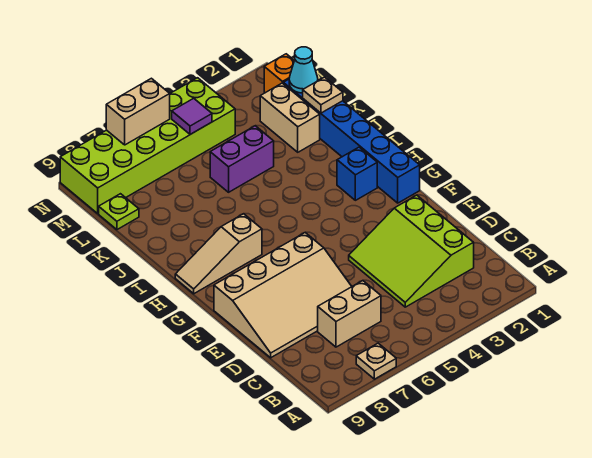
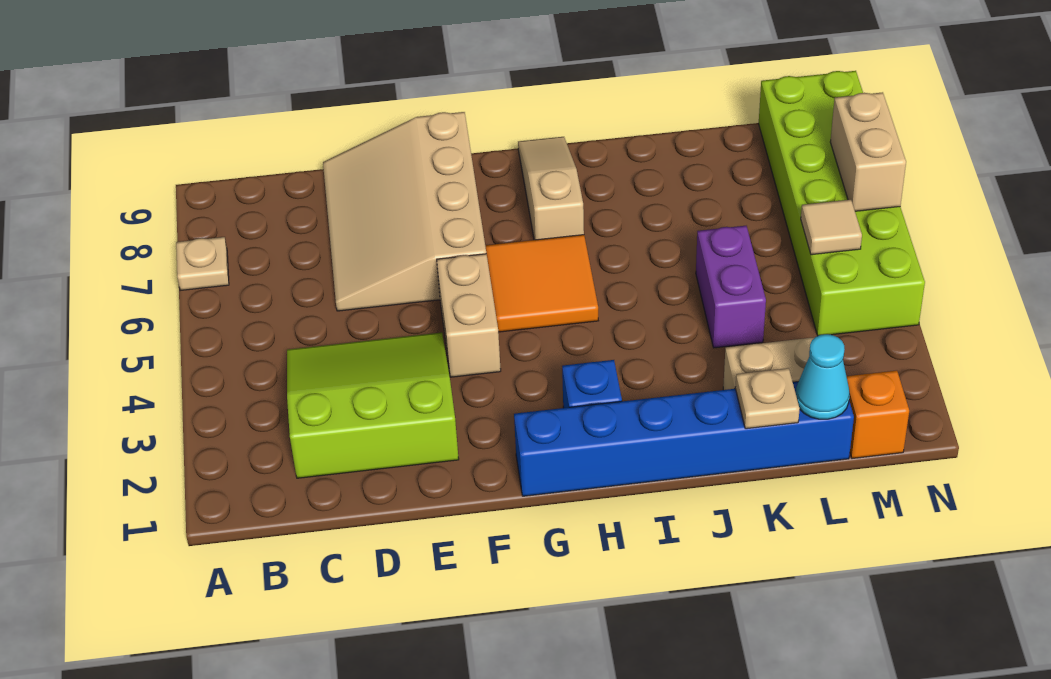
tan 1x2 brick [318,281,381,347] -> tan 1x2 brick moved to [437,254,501,377]
none -> orange 2x2 tile [485,235,598,332]
lime 1x1 plate [99,194,139,230] -> none
purple 1x1 tile [172,98,212,134] -> tan 1x1 tile [801,200,862,255]

